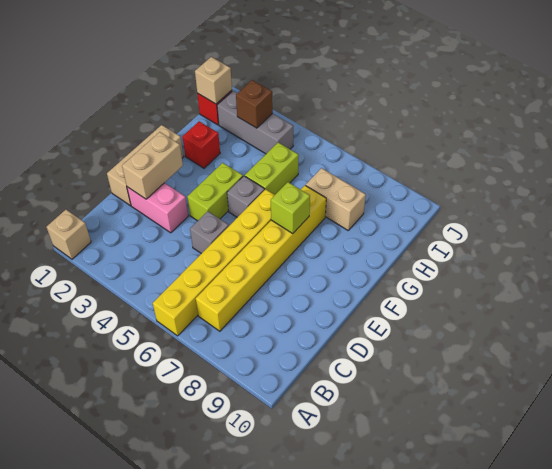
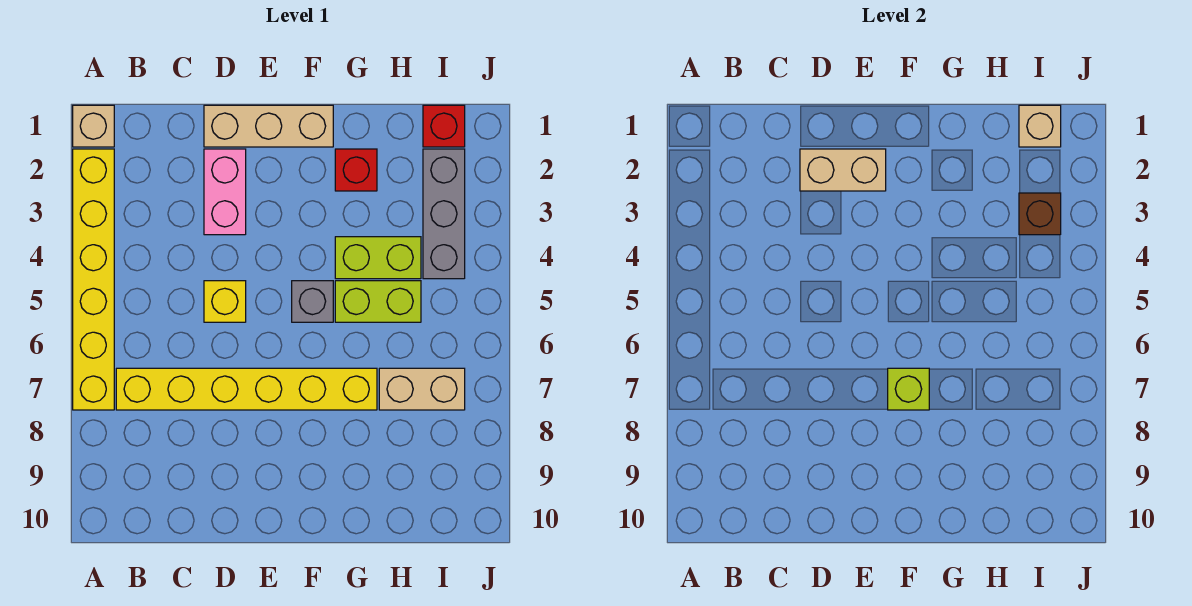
yellow 1x6 brick [153,189,274,336] -> yellow 1x6 brick turned to [73,149,114,410]
grey 1x1 brick [190,211,229,254] -> yellow 1x1 brick [204,281,246,322]
lime 1x2 brick [187,163,243,221] -> lime 1x2 brick moved to [335,237,421,279]
tan 1x2 brick [306,168,366,230] -> tan 1x2 brick turned to [379,368,465,410]

